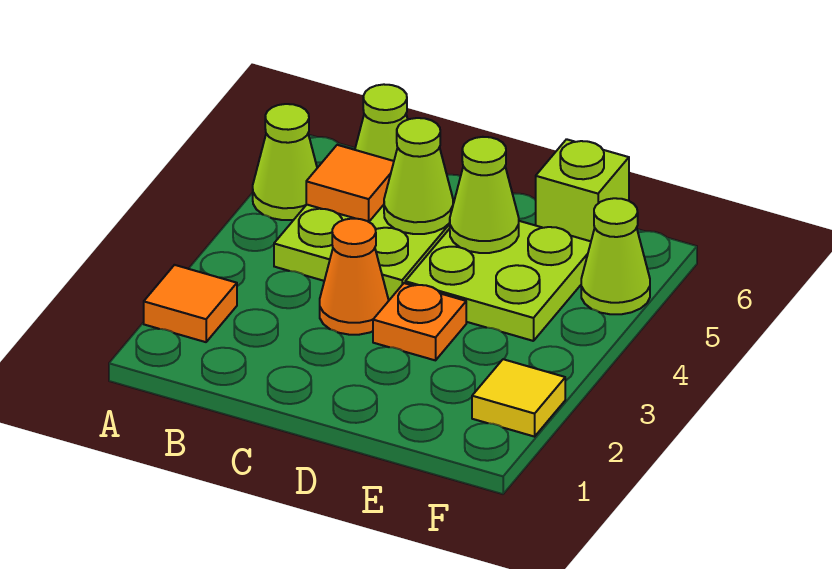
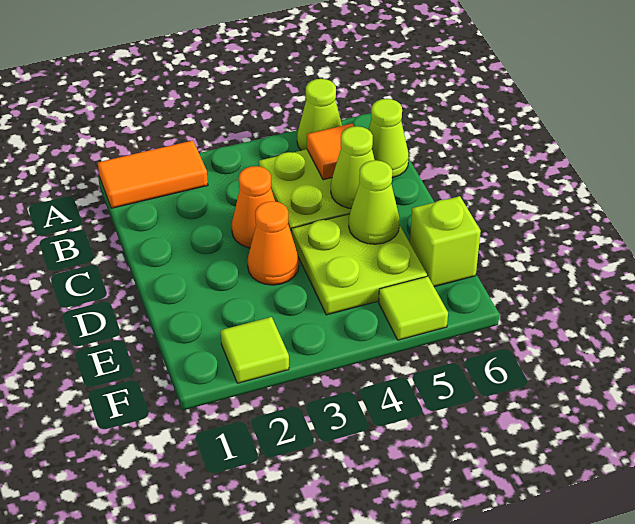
orange 1x1 tile [144,265,237,342] -> orange 1x2 tile [98,141,208,208]
orange 1x1 plate [373,283,466,360] -> orange 1x1 cone [248,201,299,285]
yellow 1x1 tile [472,359,565,437] -> lime 1x1 tile [220,317,289,383]
lime 1x1 cone [581,198,650,314] -> lime 1x1 tile [379,276,448,340]

